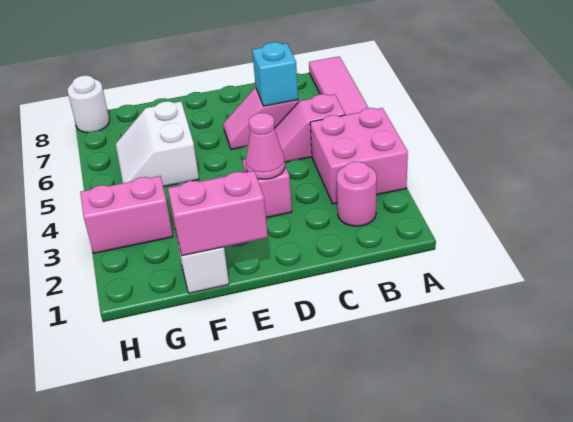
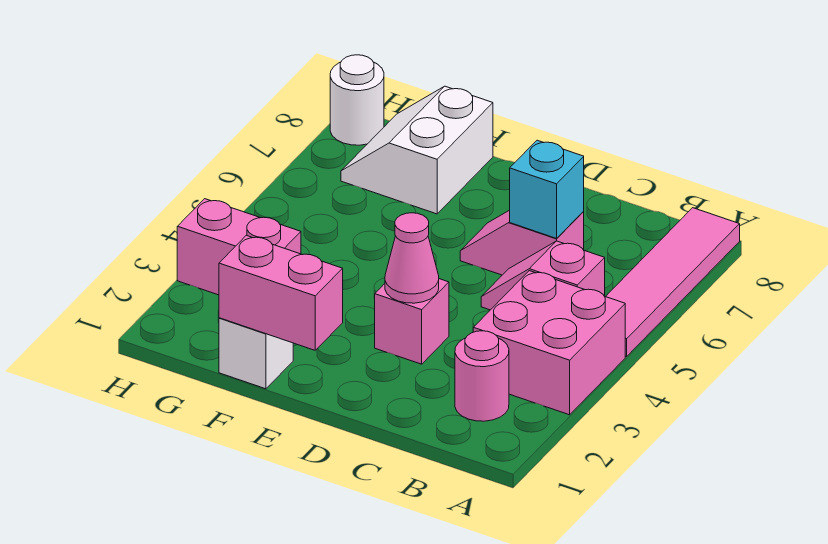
white 2x2 slope [116,101,199,187] -> white 2x2 slope moved to [341,86,493,214]

